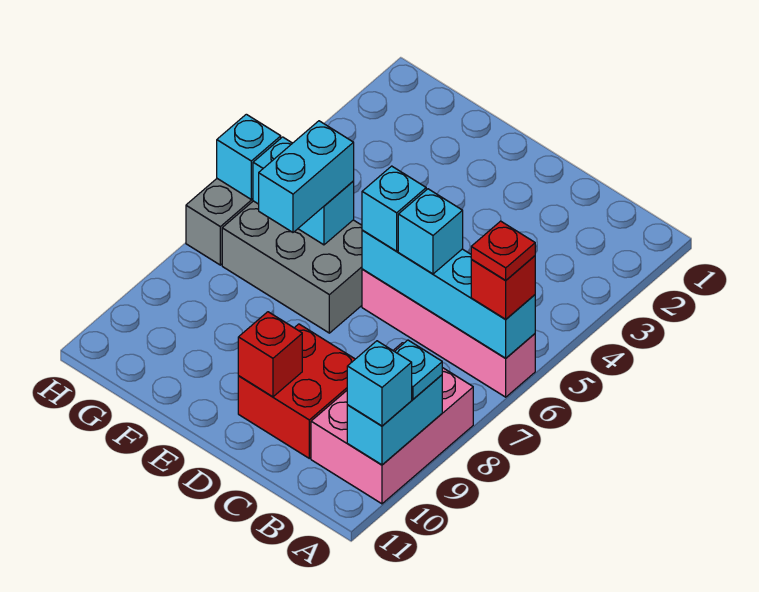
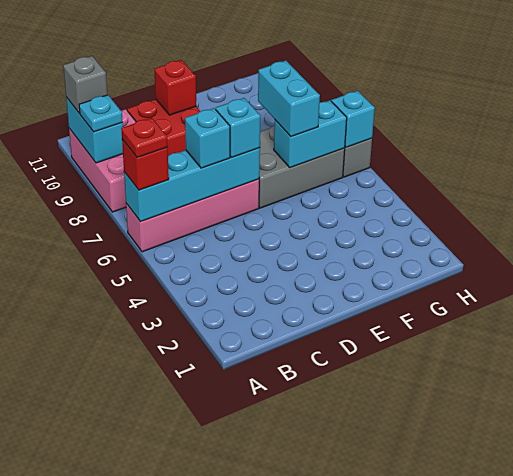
cyan 1x1 brick [347,341,412,426] -> grey 1x1 brick [63,56,107,113]

